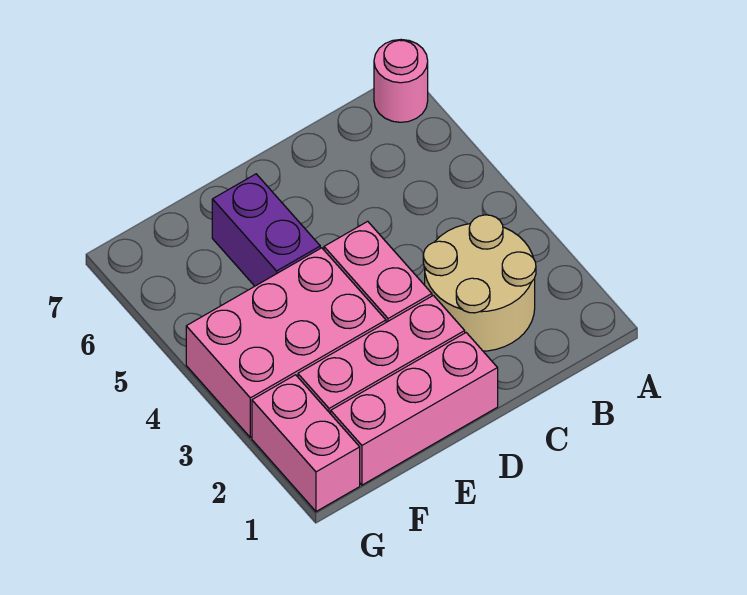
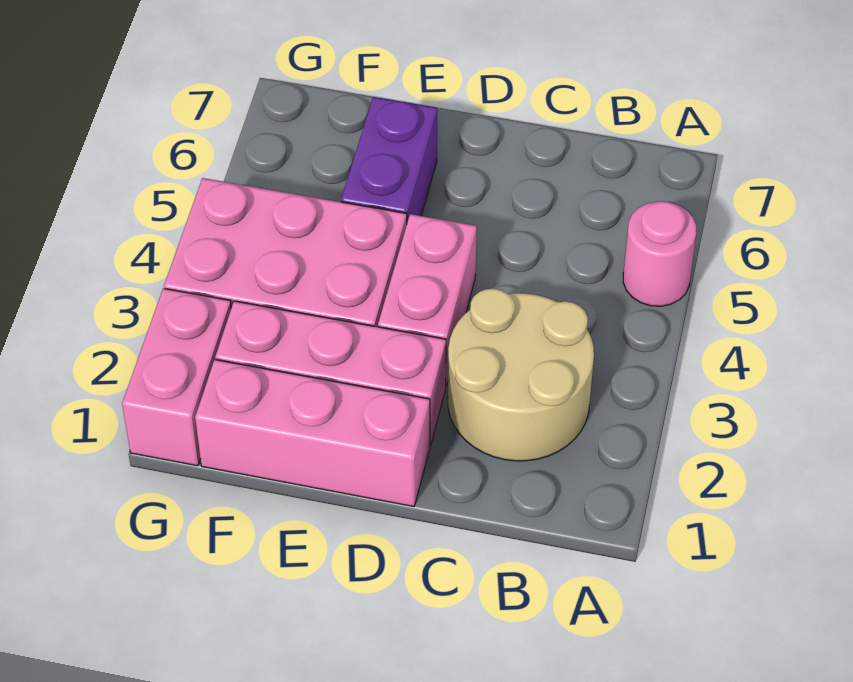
pink 1x1 round brick [374,40,428,122] -> pink 1x1 round brick moved to [623,201,696,306]

